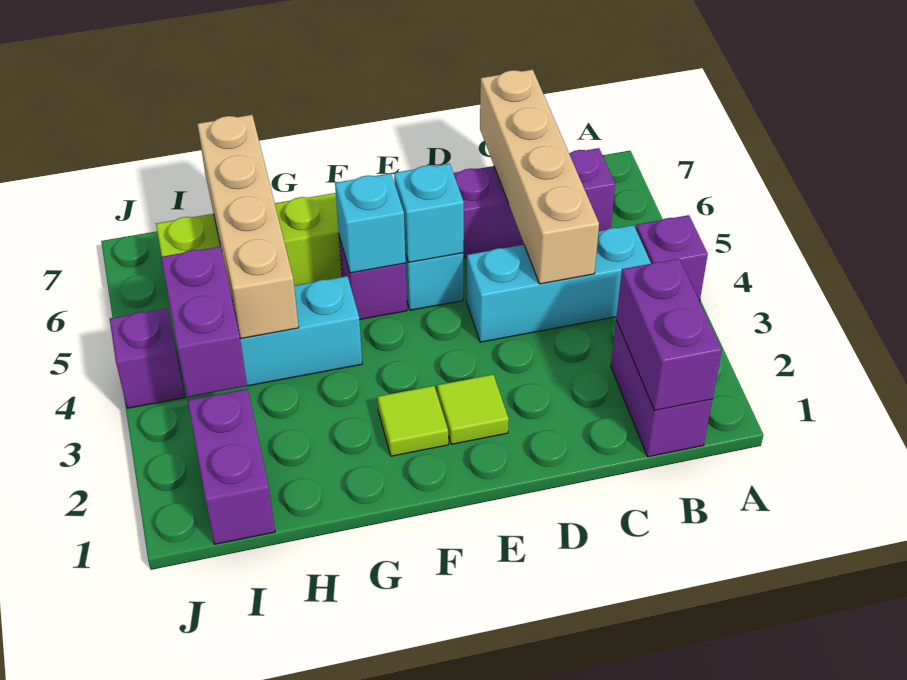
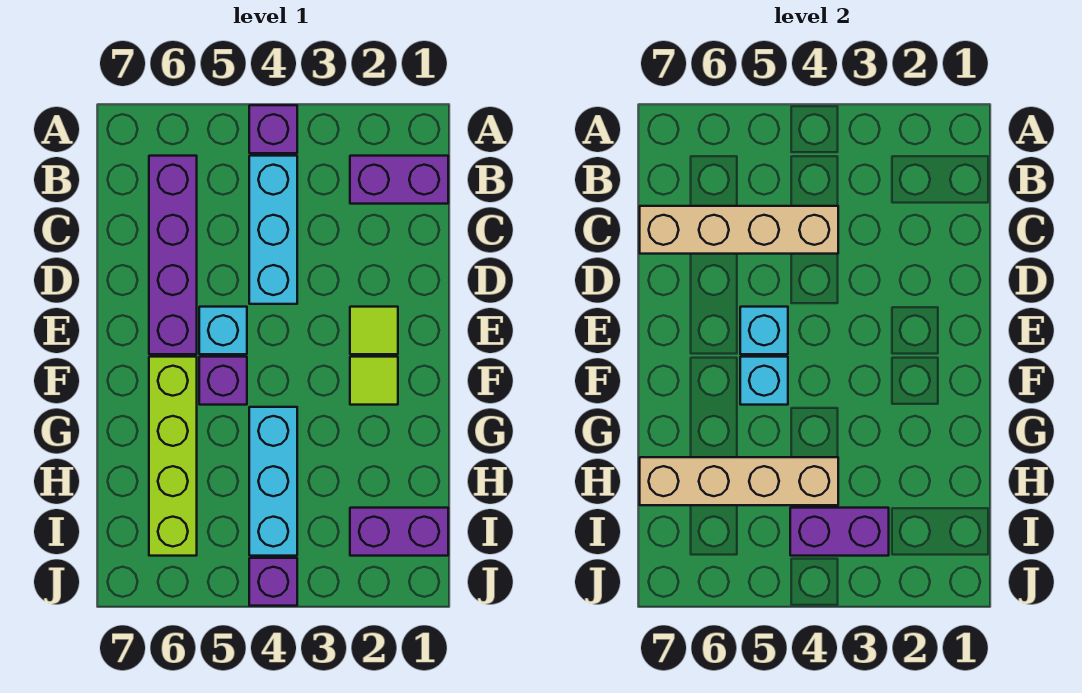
purple 1x2 brick [616,259,722,410] -> none

